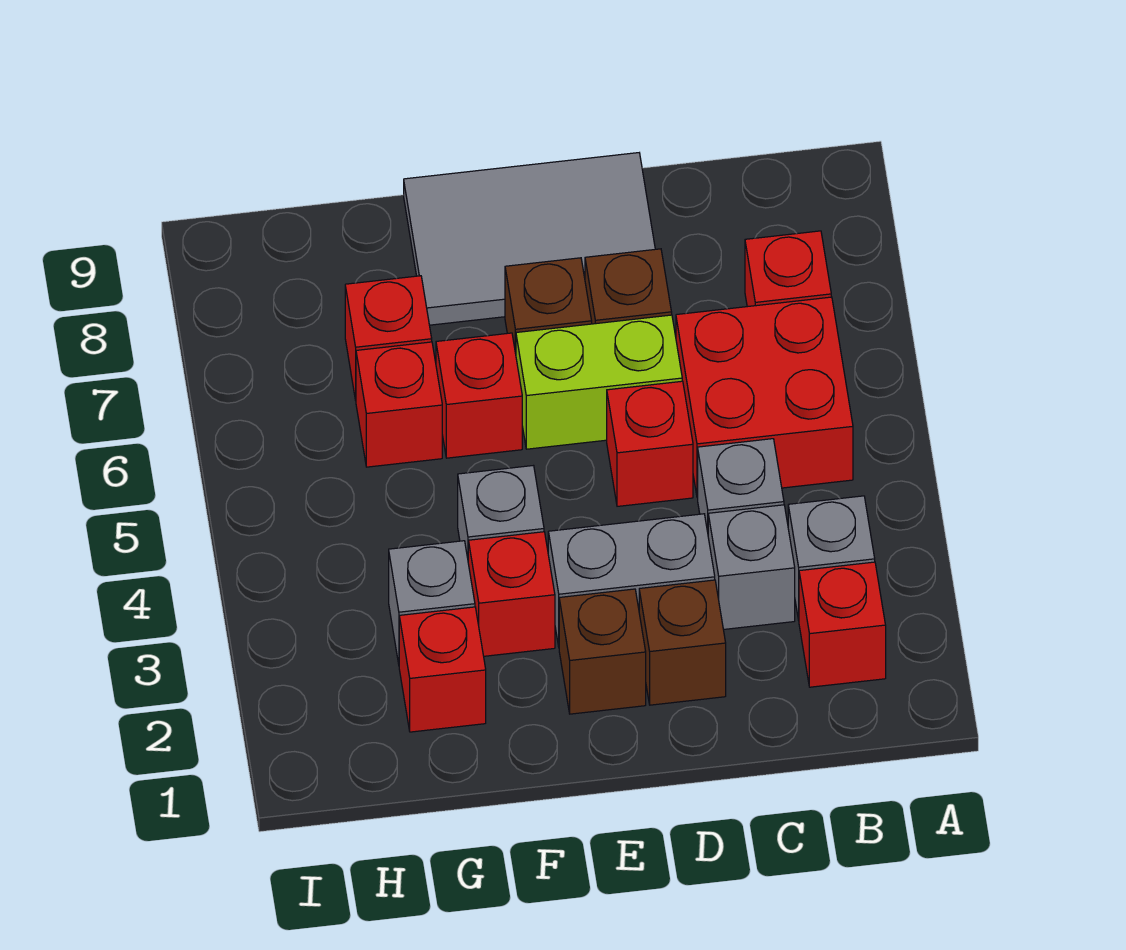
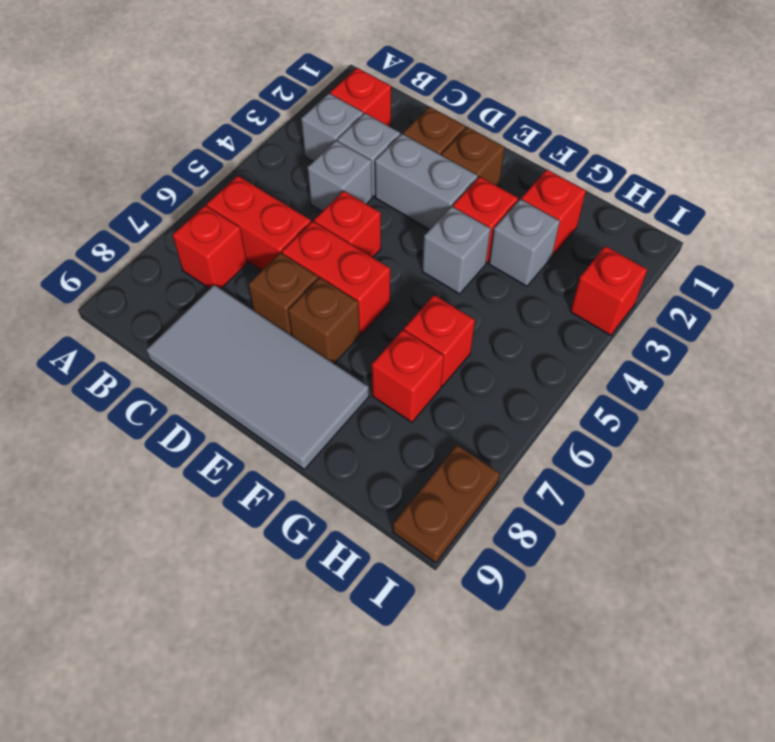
red 2x2 brick [676,297,853,498] -> red 1x2 brick [207,176,311,270]
lime 1x2 brick [516,315,682,449] -> red 1x2 brick [282,221,390,334]
grey 2x3 tile [404,153,655,325] -> grey 2x4 tile [146,285,369,469]
red 1x1 brick [436,333,522,458] -> red 1x1 brick moved to [570,246,647,335]
none -> brown 1x2 plate [393,445,500,563]

